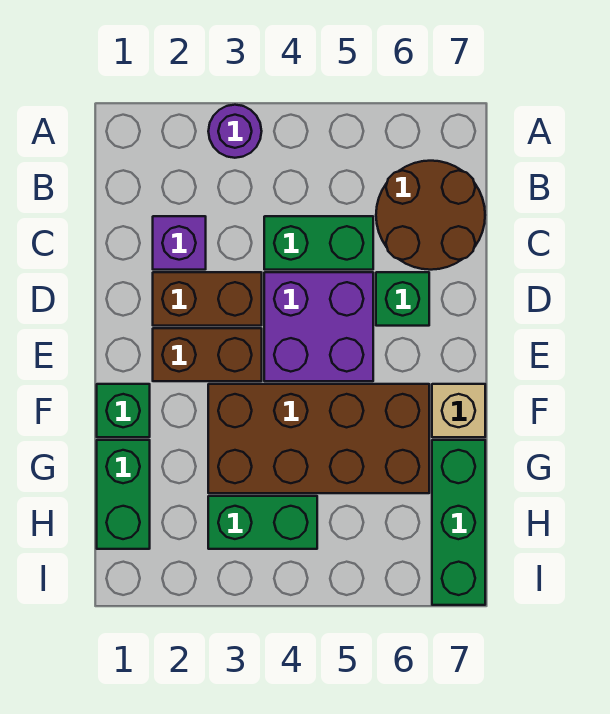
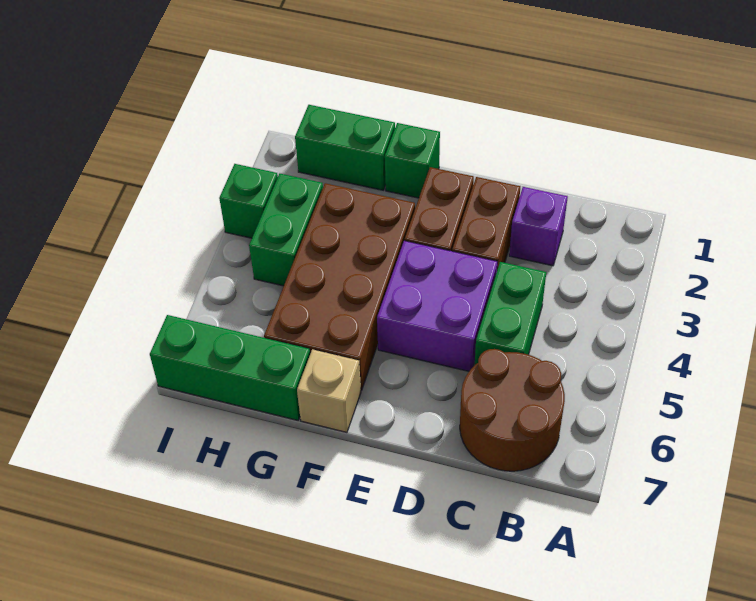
purple 1x1 round brick [208,105,262,158] -> none
green 1x1 brick [376,272,429,326] -> green 1x1 brick moved to [219,164,278,238]

